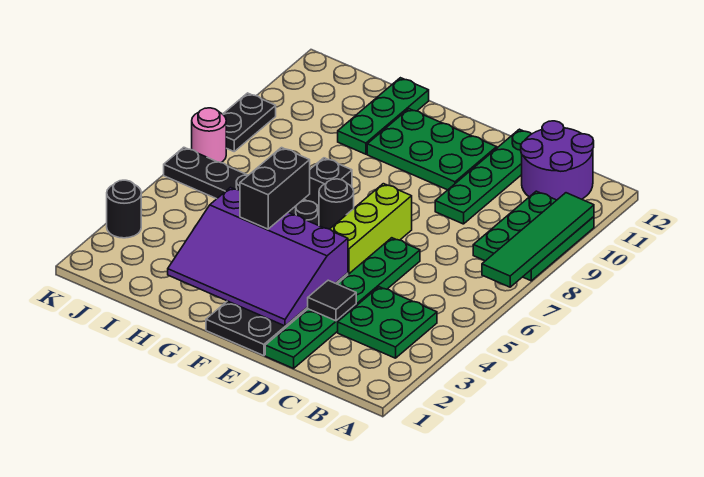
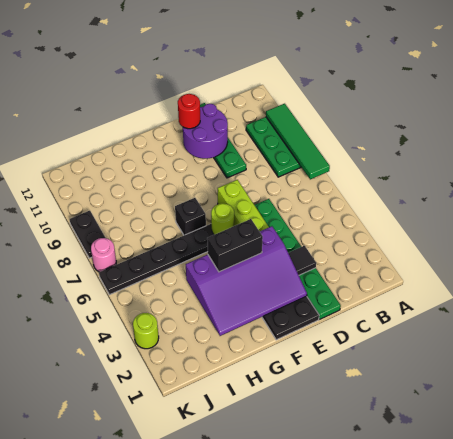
green 2x2 plate [338,287,437,358] -> none
purple 2x2 round brick [521,121,594,200] -> purple 2x2 round brick moved to [183,104,228,159]
green 2x3 plate [367,109,497,190] -> none
none -> red 1x1 round brick [178,94,200,129]
black 1x1 round brick [319,179,354,229] -> lime 1x1 round brick [211,203,234,235]
black 1x2 brick [240,148,310,229] -> black 1x2 brick turned to [207,219,263,272]
green 1x3 plate [338,78,429,154] -> none
black 1x1 round brick [107,180,141,238] -> lime 1x1 round brick [133,313,159,349]

